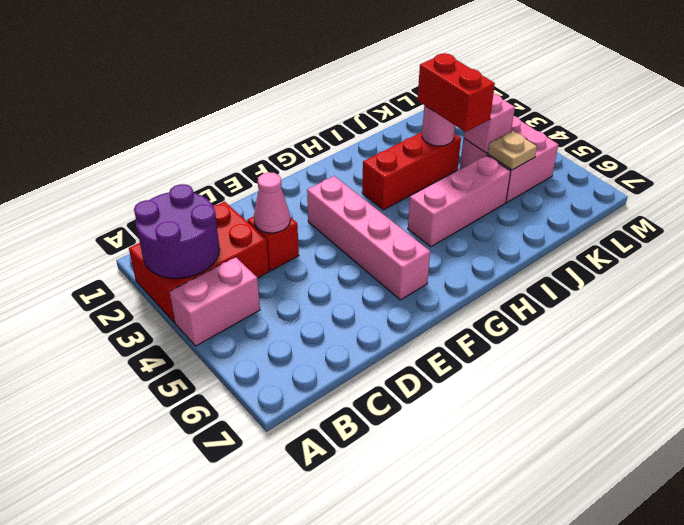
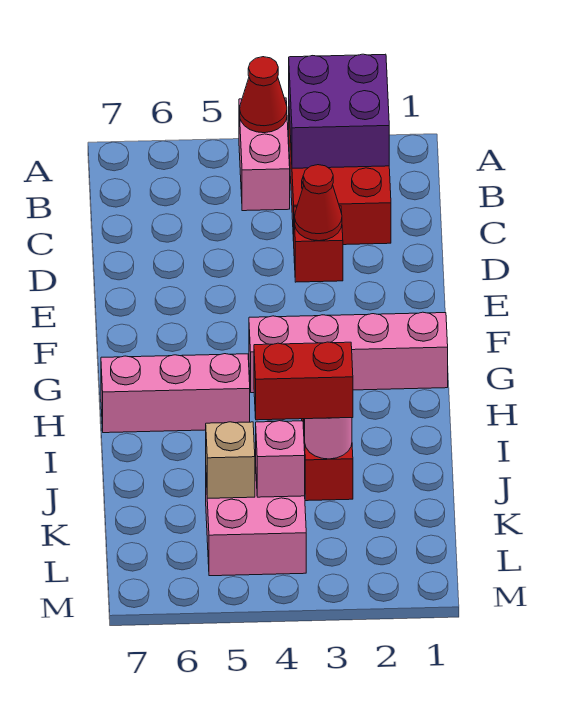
purple 2x2 round brick [134,184,220,278] -> purple 2x2 brick [289,54,389,168]
none -> red 1x1 cone [240,57,287,133]
pink 1x1 cone [254,172,290,233] -> red 1x1 cone [295,165,342,241]
pink 1x4 brick [307,176,430,300] -> pink 1x4 brick moved to [249,312,448,393]
pink 1x3 brick [408,155,511,247] -> pink 1x3 brick turned to [101,354,250,433]
tan 1x1 plate [488,131,537,170] -> tan 1x1 brick [206,422,255,498]

